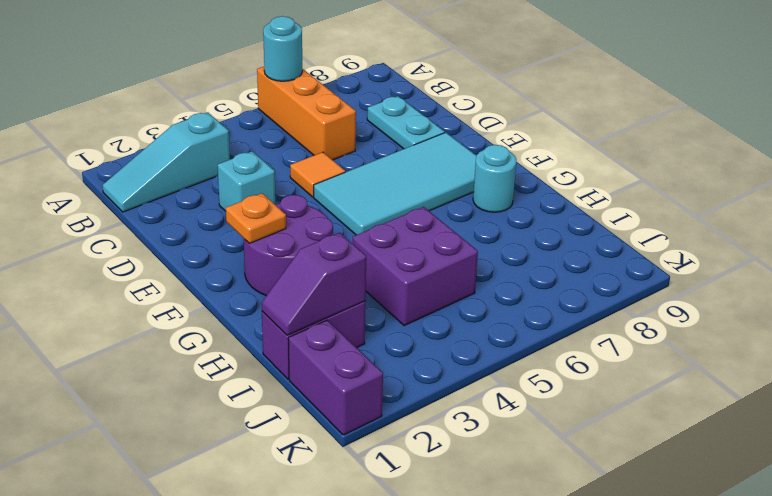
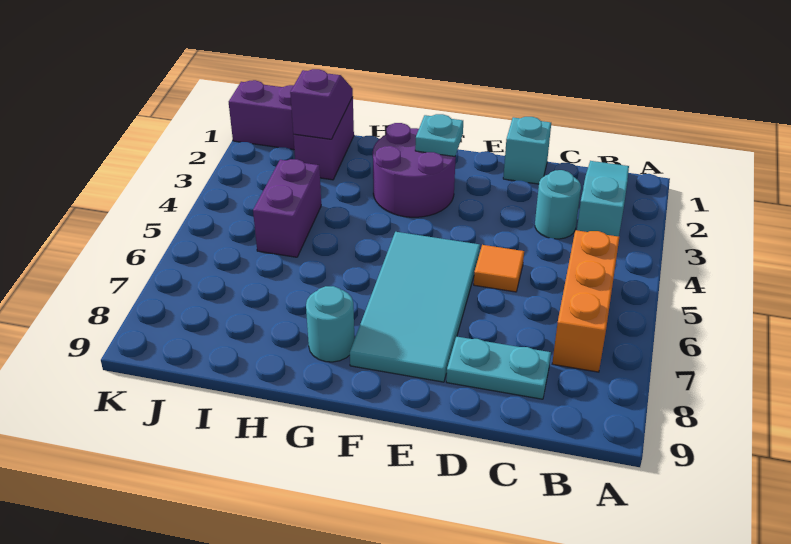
orange 1x3 brick [257,67,356,160] -> orange 1x3 brick turned to [552,230,619,372]
cyan 1x1 round brick [263,16,302,81] -> cyan 1x1 round brick moved to [535,170,581,239]
cyan 1x1 brick [218,151,275,211] -> cyan 1x1 brick moved to [503,117,551,184]
orange 1x1 plate [226,193,286,243] -> cyan 1x1 plate [415,114,463,156]
purple 2x2 brick [353,207,478,326] -> purple 1x2 brick [253,159,321,257]

